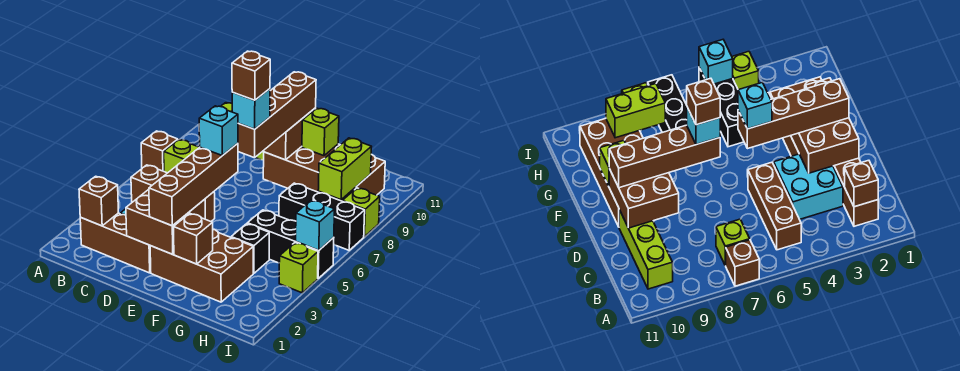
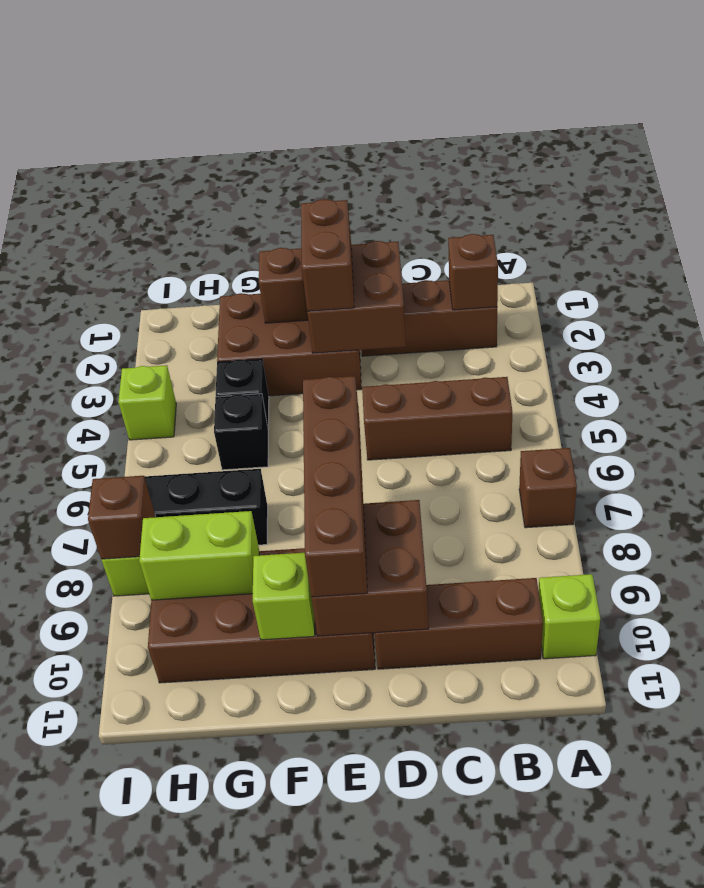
lime 1x1 brick [164,140,199,173] -> lime 1x1 brick moved to [538,574,600,659]
lime 1x3 brick [619,210,673,289] -> brown 1x3 brick [374,578,543,669]
cyan 2x2 brick [774,154,843,219] -> none
brown 1x4 brick [149,143,238,226] -> brown 1x2 brick [301,199,354,311]
cyan 1x1 brick [199,106,238,156] -> none
cyan 1x1 brick [232,89,270,129] -> none
brown 1x1 brick [232,51,270,100] -> brown 1x1 brick moved to [88,476,155,559]
black 1x3 brick [247,210,334,278] -> black 1x1 brick [214,394,268,470]
lime 1x2 brick [318,138,371,200] -> lime 1x2 brick turned to [139,511,259,600]
cyan 1x1 brick [296,200,335,250] -> none

